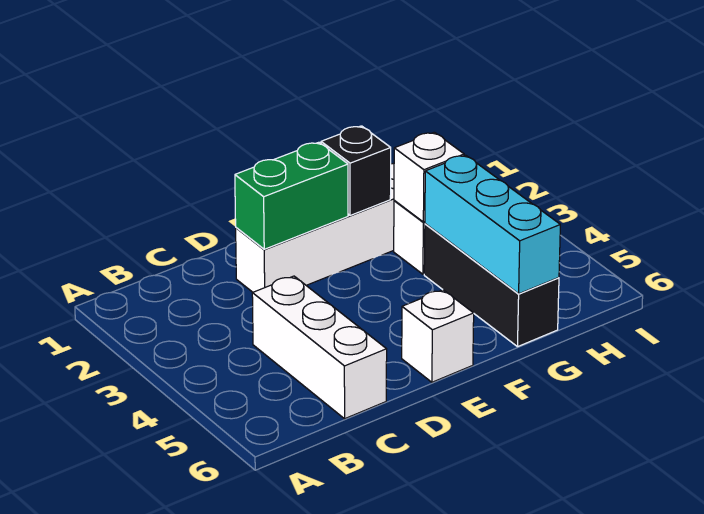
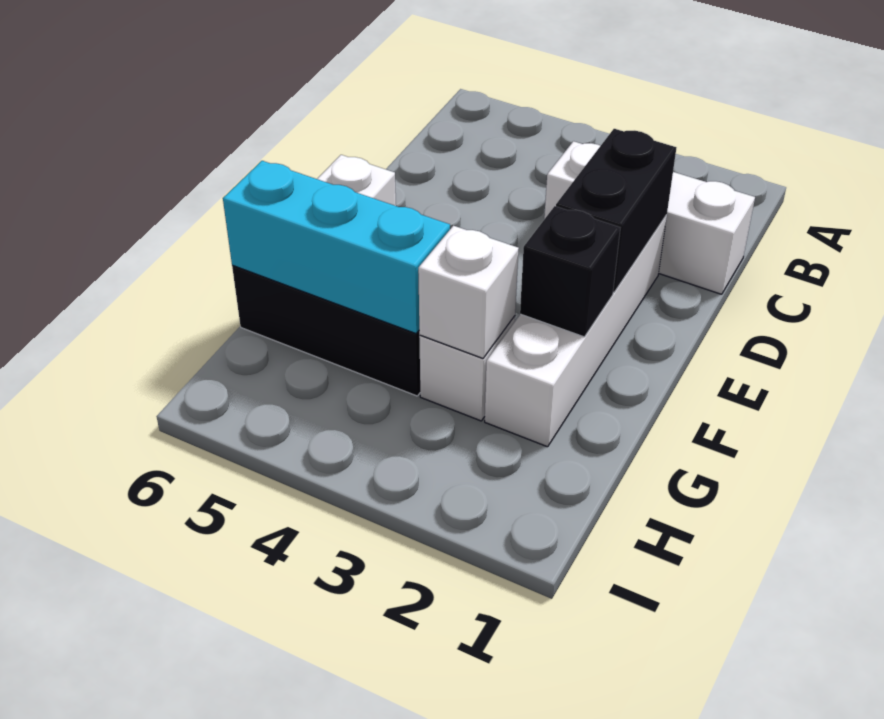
white 1x3 brick [252,276,387,419] -> white 1x3 brick moved to [544,141,755,294]
green 1x2 brick [235,142,348,249] -> black 1x2 brick [556,129,676,292]

